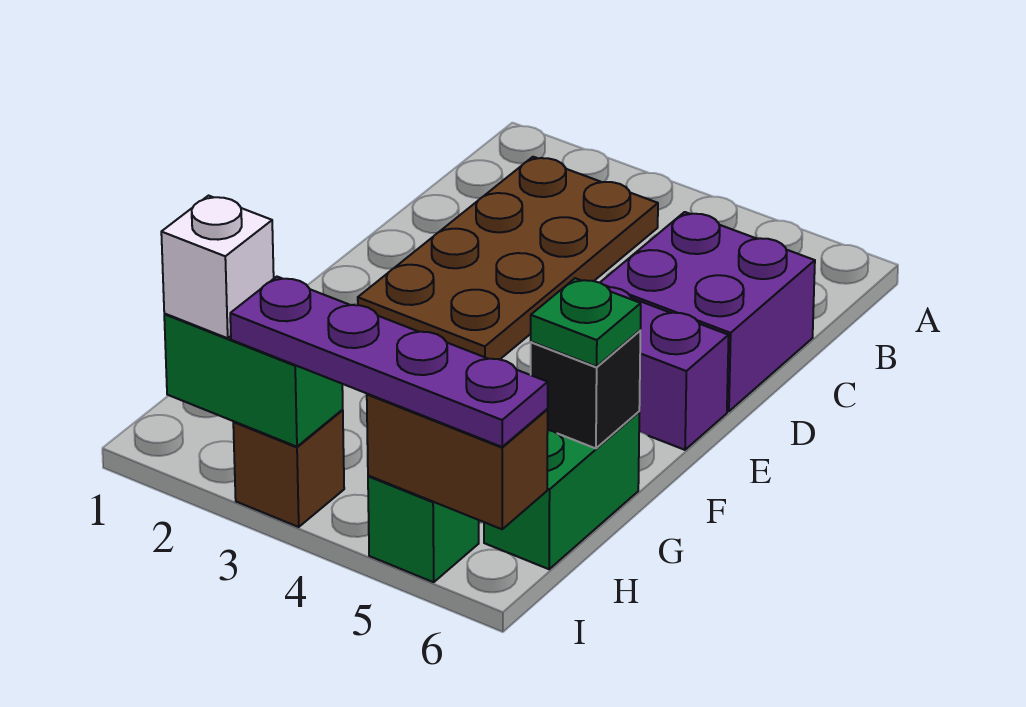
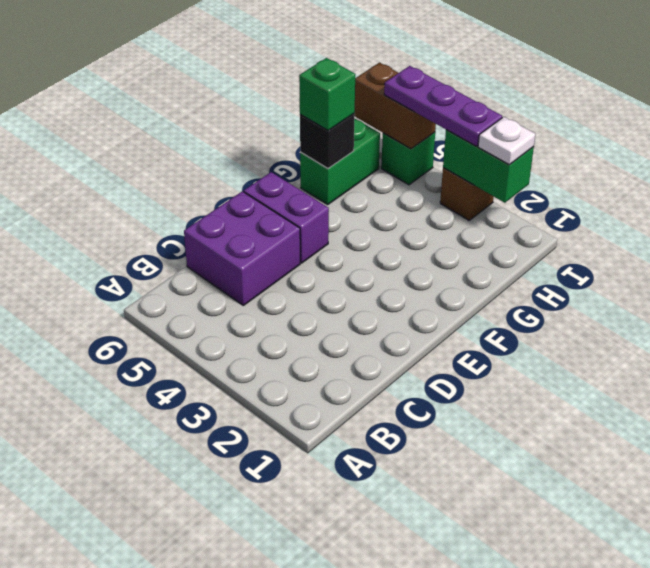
brown 2x4 plate [358,157,658,359] -> none
green 1x1 plate [531,278,641,367] -> green 1x1 brick [299,58,355,131]
white 1x1 brick [161,196,274,338] -> white 1x1 plate [478,117,535,165]
purple 1x4 plate [230,277,548,447] -> purple 1x3 plate [384,66,502,146]

